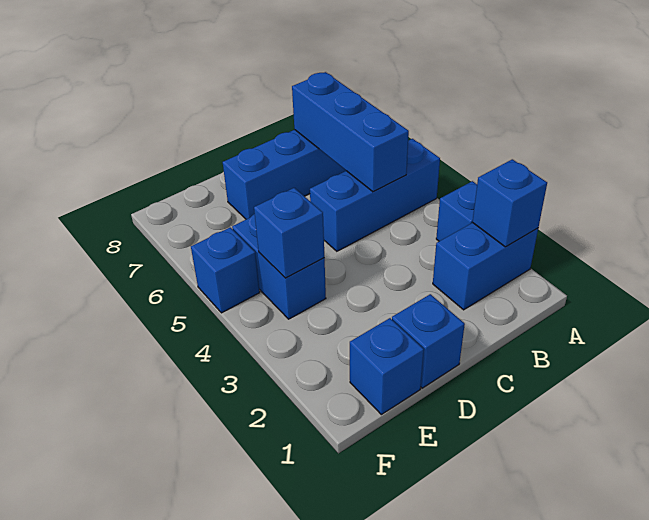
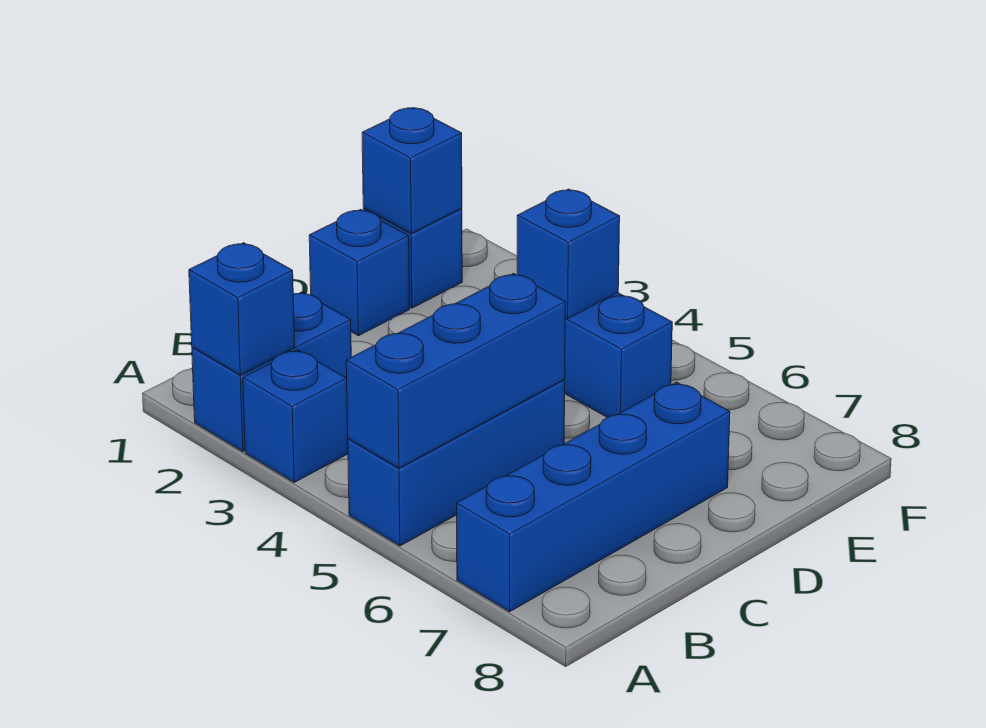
blue 1x3 brick [292,72,409,192] -> blue 1x3 brick turned to [346,273,566,468]
blue 1x1 brick [191,227,260,313] -> blue 1x1 brick moved to [362,108,462,233]

